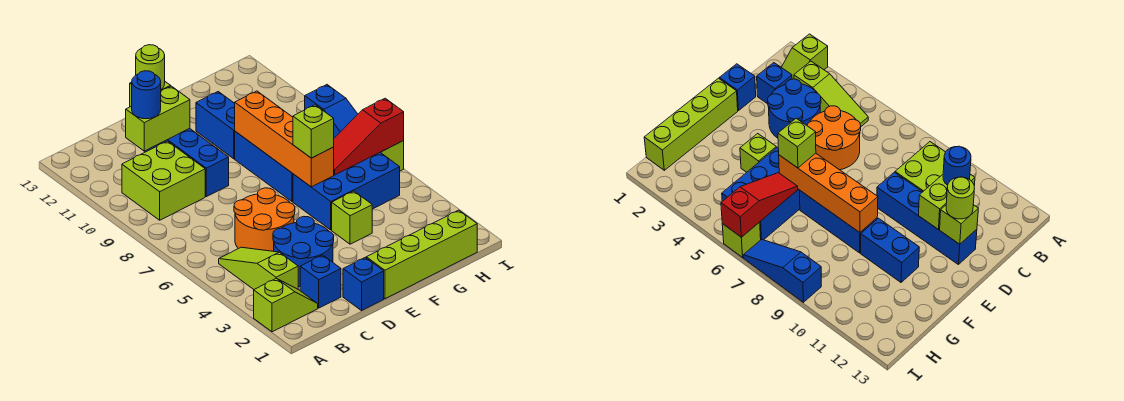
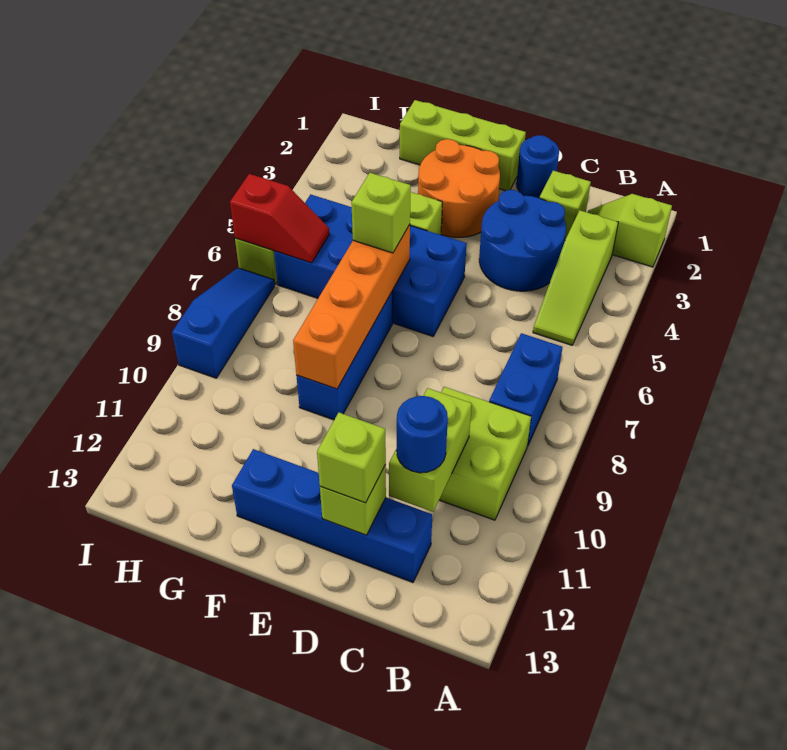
blue 1x1 brick [300,255,341,308] -> lime 1x1 brick [540,171,591,240]
orange 2x2 round brick [234,188,295,251] -> orange 2x2 round brick moved to [418,139,500,237]
lime 1x2 brick [126,86,190,151] -> lime 1x2 brick turned to [389,388,472,512]
blue 1x1 brick [343,257,384,310] -> blue 1x1 round brick [516,135,559,198]
blue 1x4 brick [145,128,229,197] -> blue 1x4 brick turned to [232,449,432,582]
lime 1x1 round brick [136,45,165,89] -> lime 1x1 brick [317,412,386,503]
lime 1x4 brick [366,210,477,299] -> lime 1x3 brick [400,100,526,191]
blue 2x3 brick [293,153,400,230] -> blue 2x4 brick [274,194,467,336]
blue 1x2 brick [196,92,235,159] -> blue 1x2 brick moved to [489,333,562,446]
red 1x3 slope [334,98,404,175] -> red 1x2 slope [230,174,329,263]

